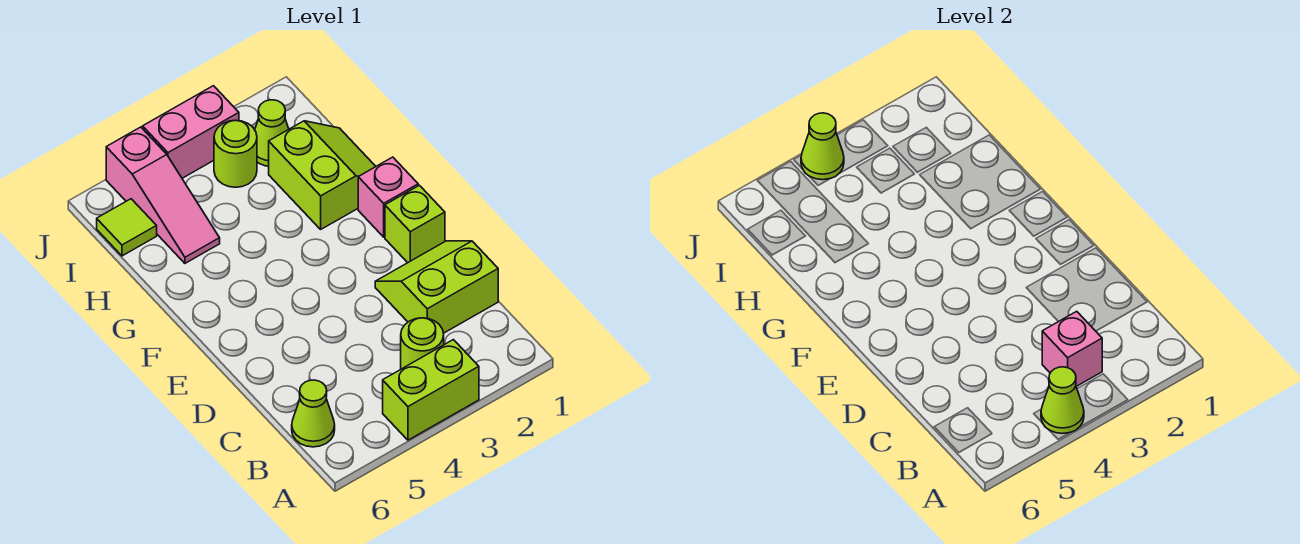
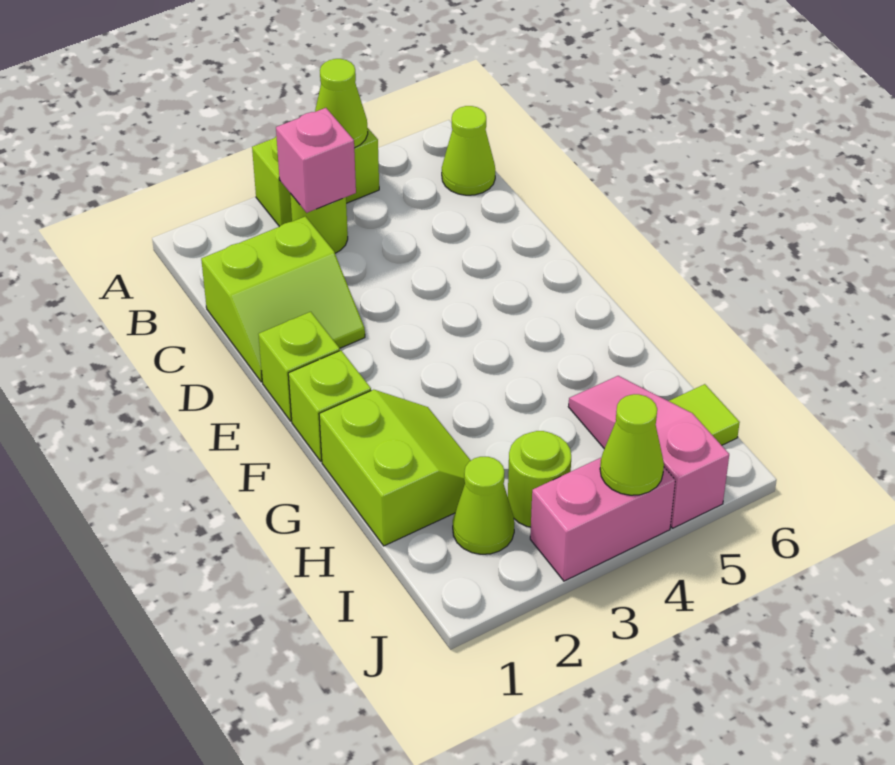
pink 1x1 brick [358,157,418,237] -> lime 1x1 brick [288,350,371,461]
lime 2x2 slope [269,121,376,229] -> lime 2x2 slope turned to [319,390,471,546]

